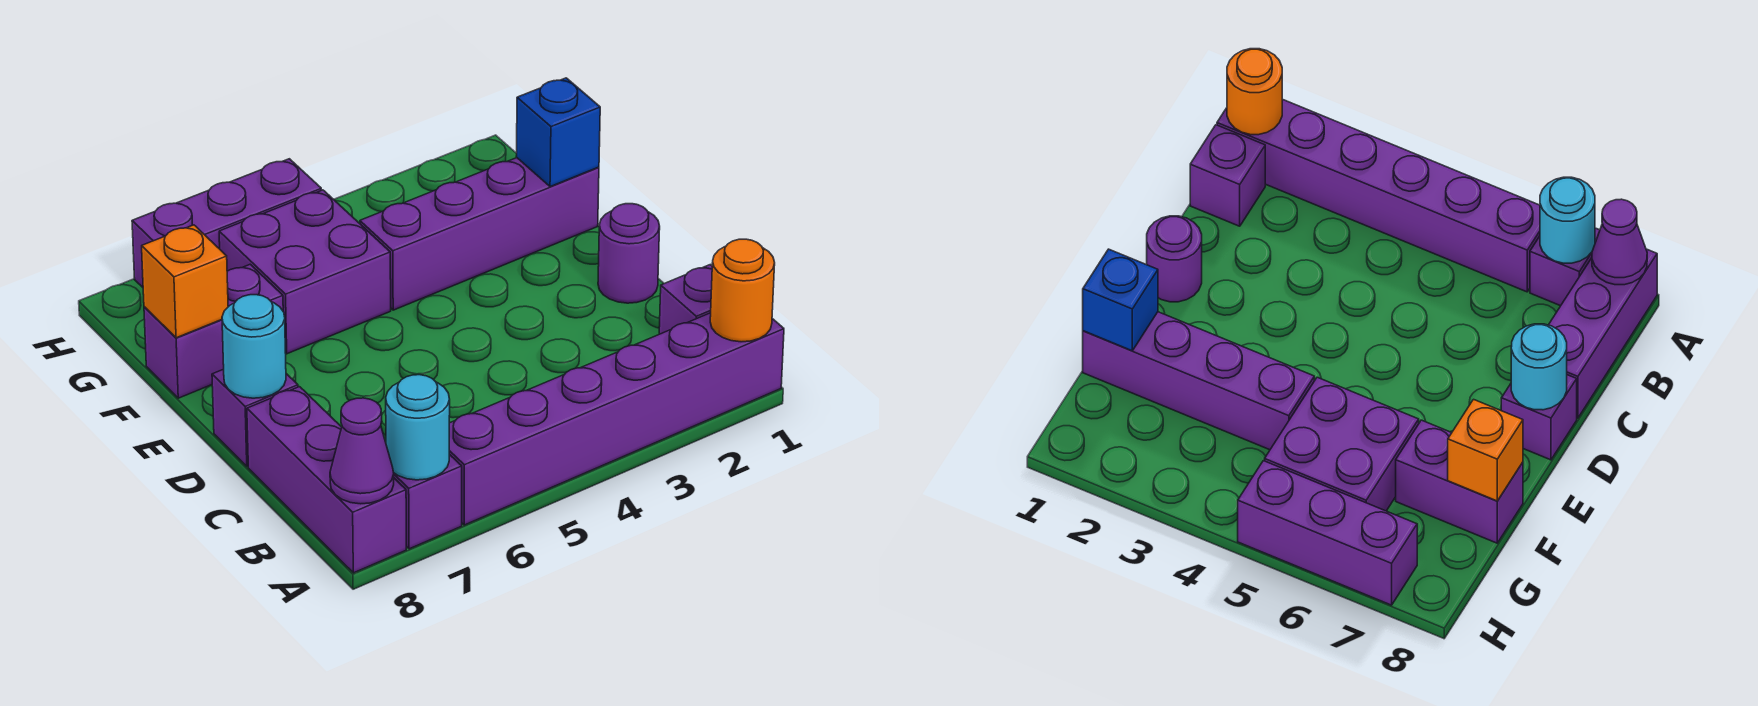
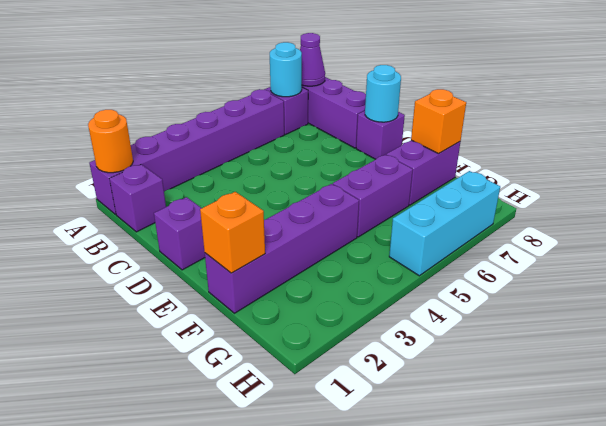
purple 1x1 round brick [598,204,660,303] -> purple 1x1 brick [154,197,205,270]
blue 1x1 brick [516,78,600,187] -> orange 1x1 brick [200,192,265,273]
purple 2x2 brick [219,190,391,354] -> purple 1x2 brick [333,155,413,237]
purple 1x3 brick [132,159,321,287] -> cyan 1x3 brick [389,171,500,276]

